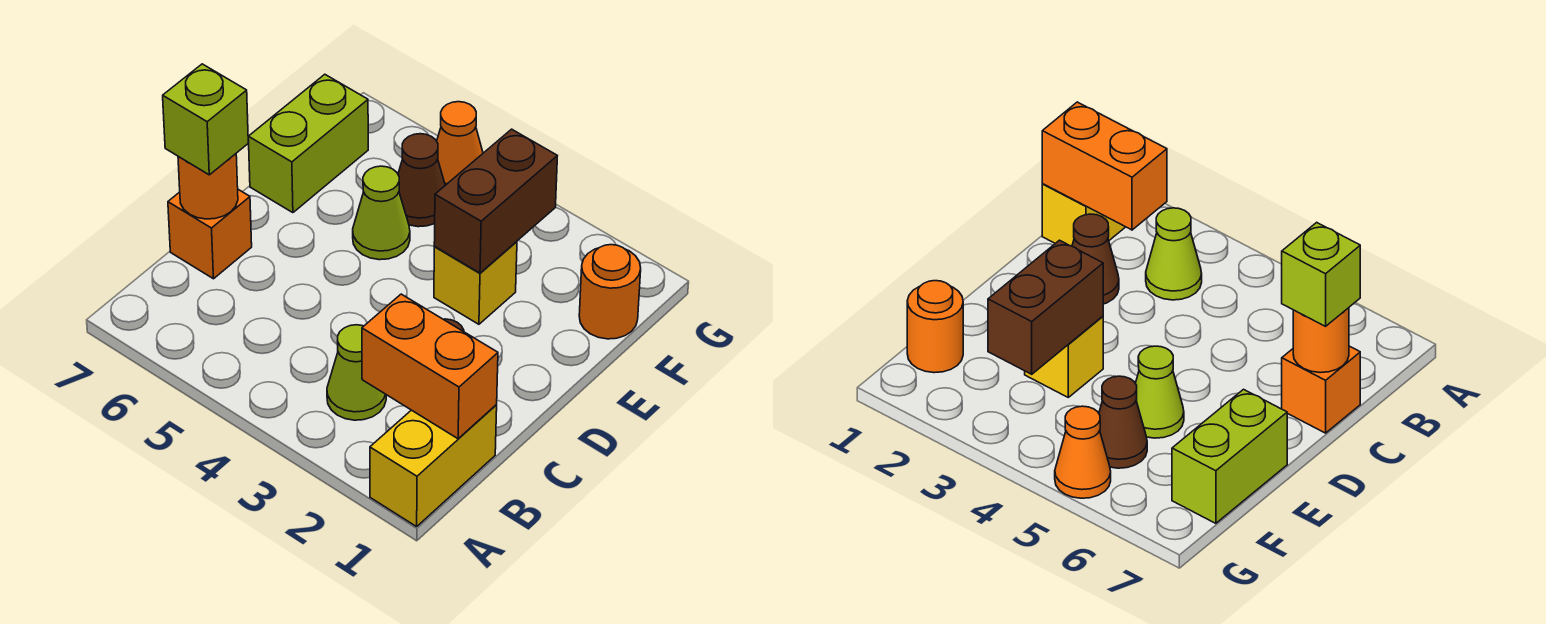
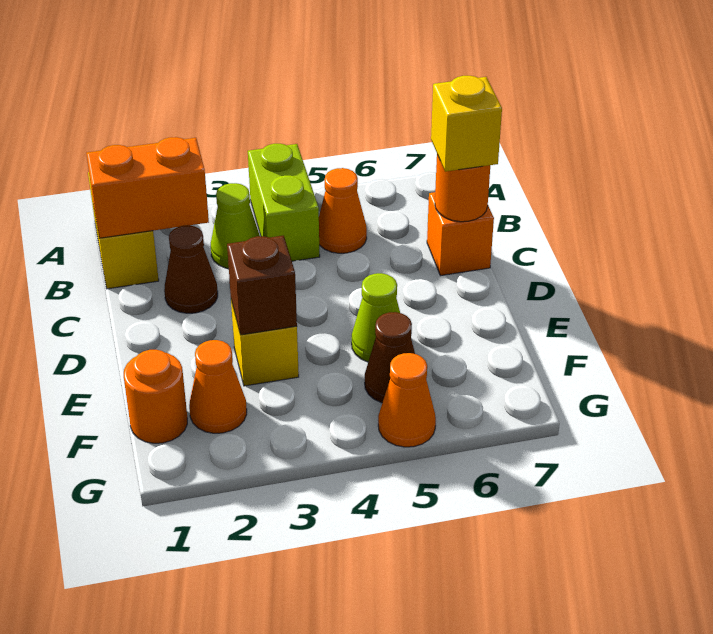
none -> orange 1x1 cone [319,168,367,253]
lime 1x1 brick [163,64,248,175] -> yellow 1x1 brick [431,76,502,172]
brown 1x2 brick [434,129,557,273] -> brown 1x1 brick [227,235,297,335]
lime 1x2 brick [248,74,368,213] -> lime 1x2 brick moved to [248,144,320,261]
none -> orange 1x1 cone [189,340,247,433]

